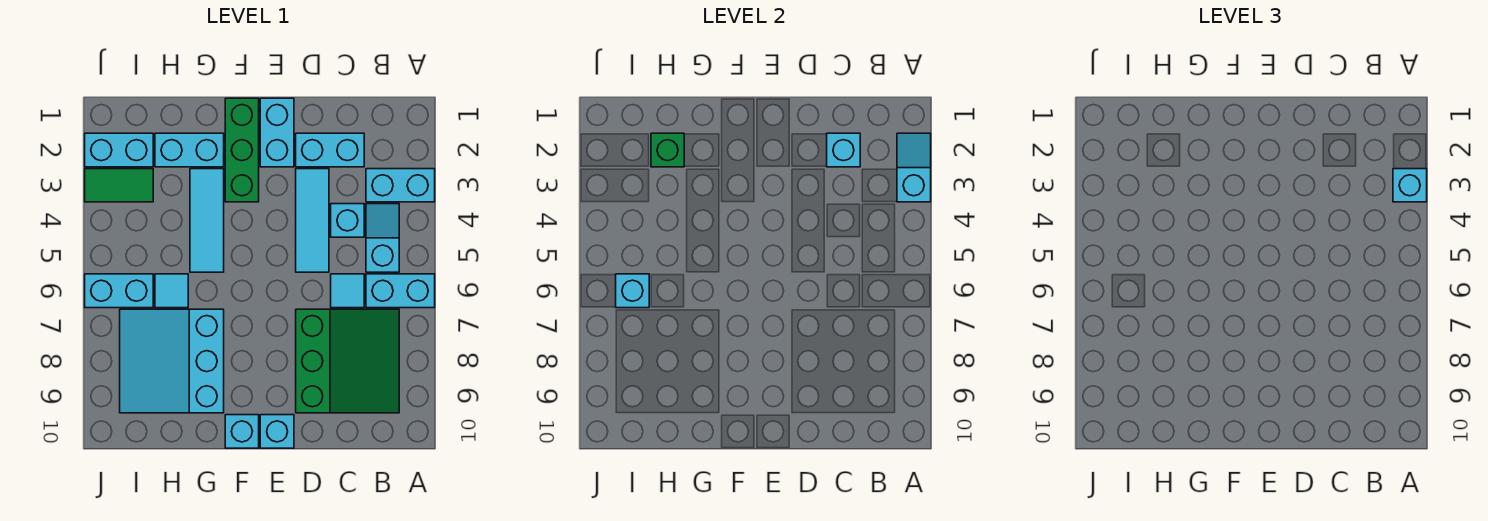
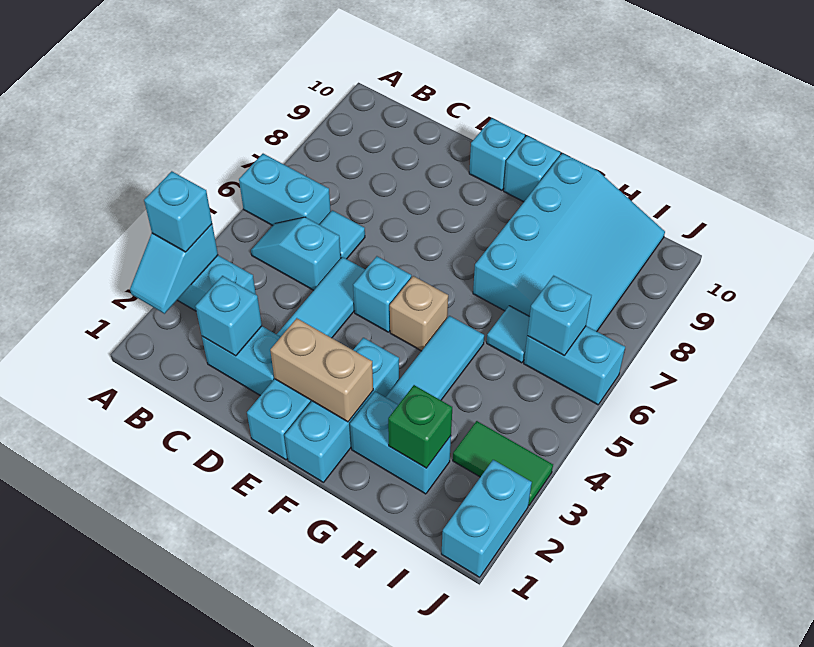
cyan 1x2 slope [366,204,399,272] -> cyan 1x2 slope turned to [251,217,341,290]
green 3x3 slope [296,309,399,413] -> none
cyan 1x1 brick [331,204,364,237] -> cyan 1x1 brick moved to [353,256,411,332]
none -> tan 1x2 brick [270,318,373,422]
green 1x3 brick [225,98,259,202] -> cyan 1x3 brick [284,338,399,483]
none -> tan 1x1 brick [390,276,448,351]
cyan 3x3 slope [120,309,224,413] -> cyan 3x4 slope [473,153,665,331]
cyan 1x2 brick [85,133,153,167] -> cyan 1x2 brick turned to [442,460,532,577]

